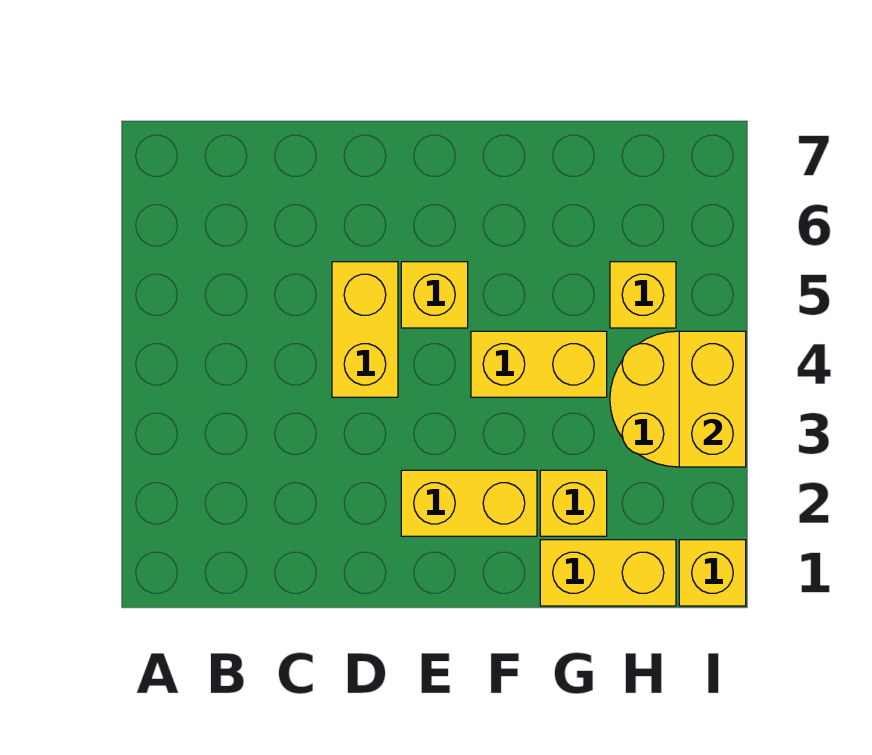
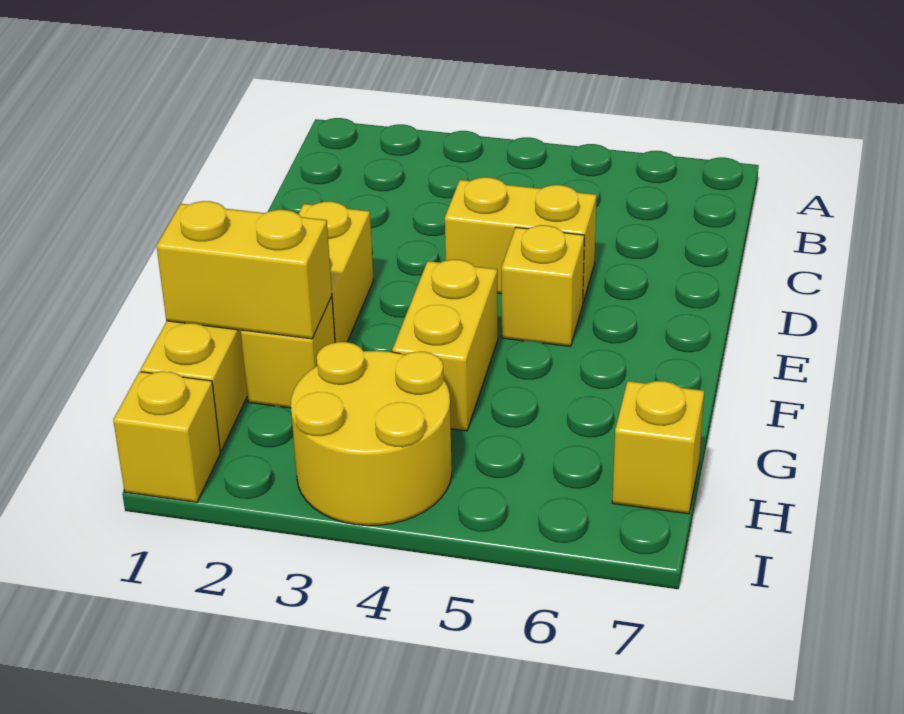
yellow 1x1 brick [610,262,676,328] -> yellow 1x1 brick moved to [612,381,704,514]
yellow 1x2 brick [679,331,746,467] -> yellow 1x2 brick moved to [157,201,332,339]

